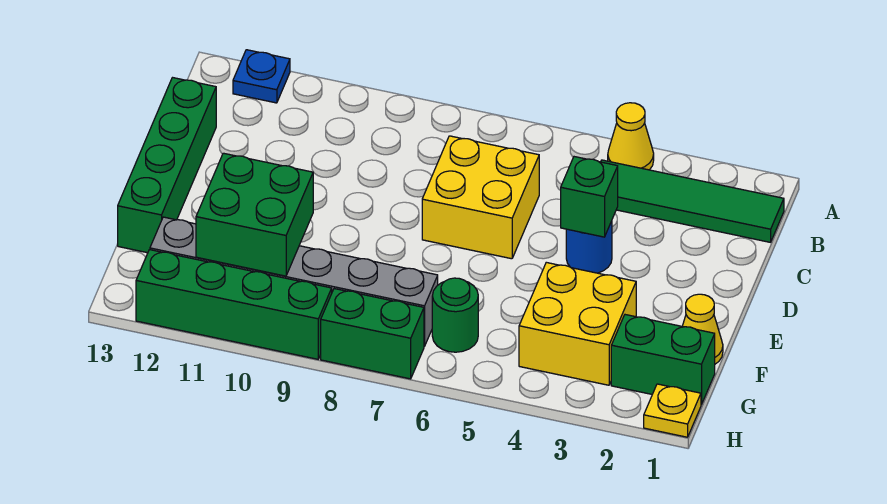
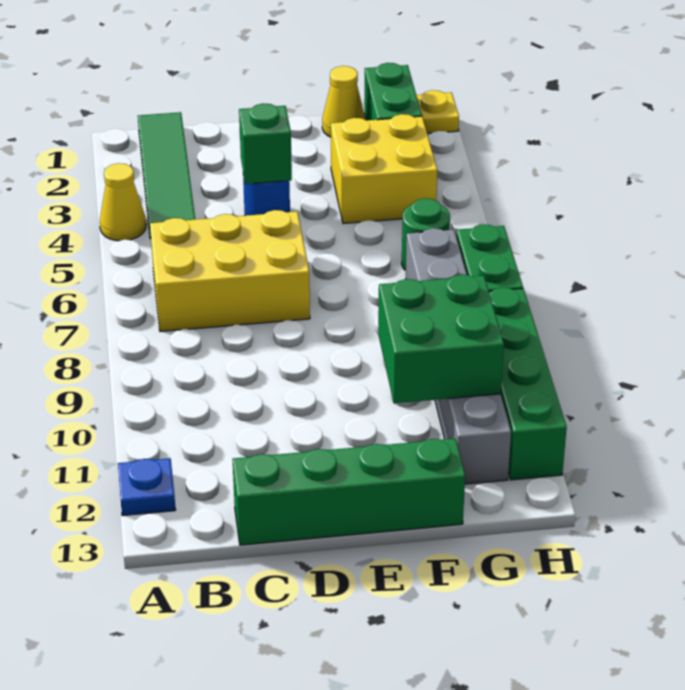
yellow 2x2 brick [422,136,539,259] -> yellow 2x3 brick [150,210,310,332]

